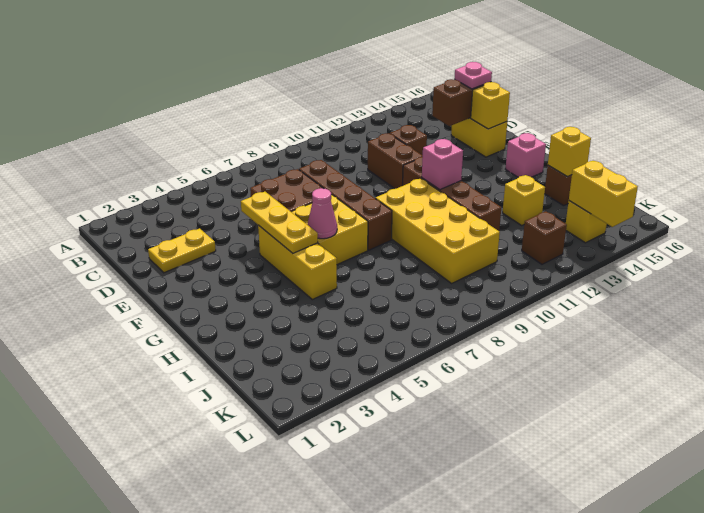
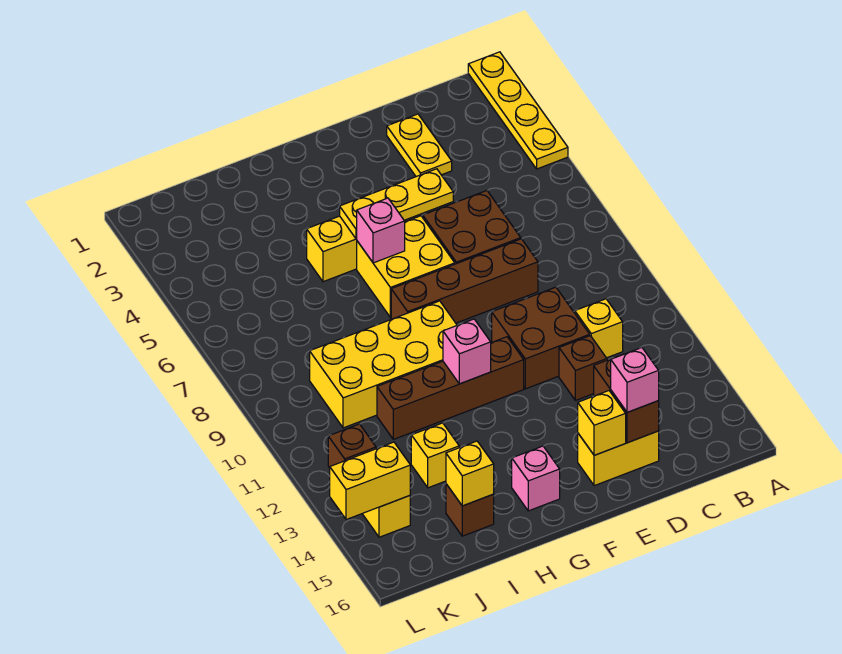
none -> yellow 1x4 plate [468,52,568,169]
none -> yellow 1x1 brick [575,299,623,358]
brown 1x2 brick [368,133,423,189] -> brown 2x2 brick [492,287,590,389]
pink 1x1 plate [454,62,492,89] -> pink 1x1 brick [611,348,659,412]
pink 1x1 cone [307,188,337,239] -> pink 1x1 brick [357,198,405,263]

